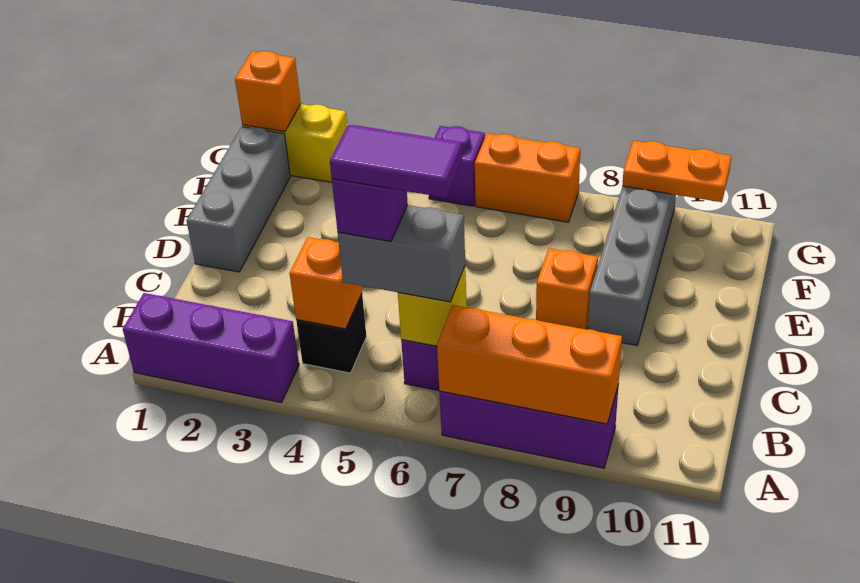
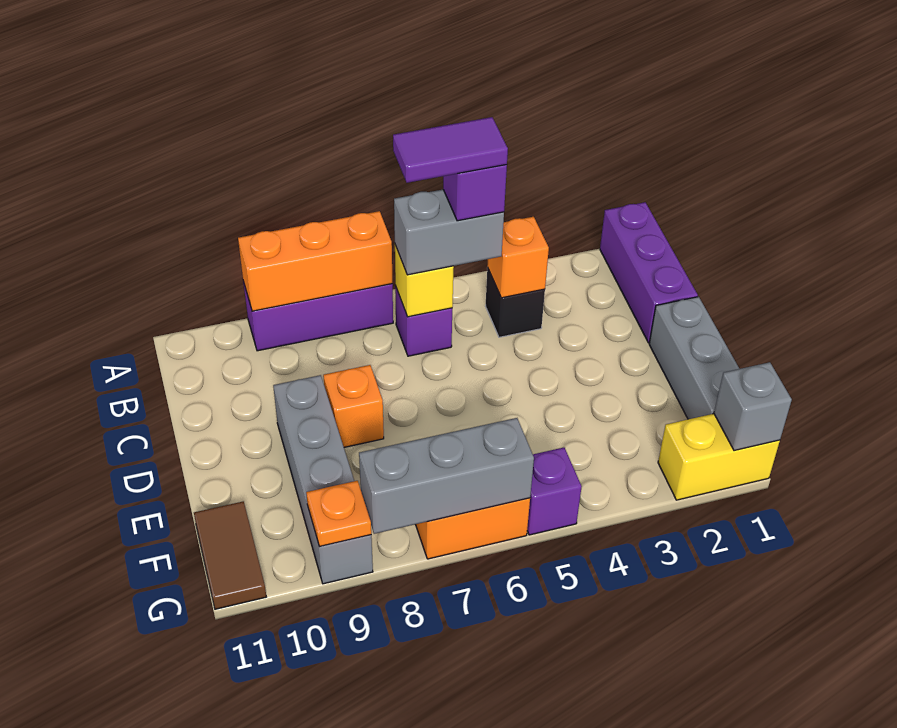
purple 1x3 brick [123,293,299,403] -> purple 1x3 brick turned to [600,202,698,343]
none -> brown 1x2 tile [194,501,266,609]
orange 1x1 brick [235,51,301,132] -> grey 1x1 brick [714,362,792,451]
none -> grey 1x3 brick [359,418,534,534]
orange 1x2 plate [622,141,731,202] -> orange 1x1 plate [306,481,371,547]

